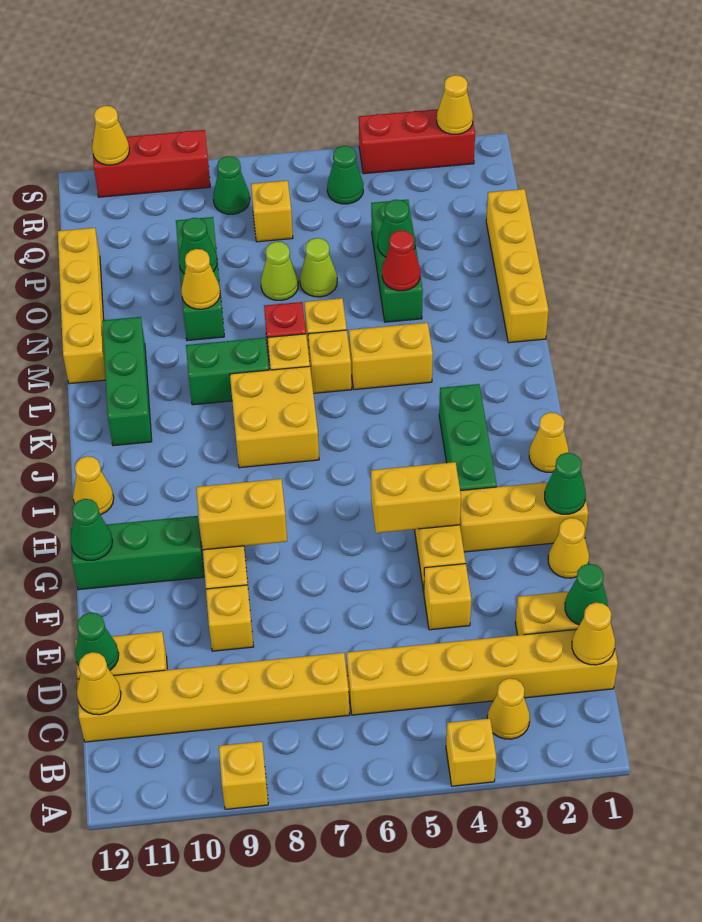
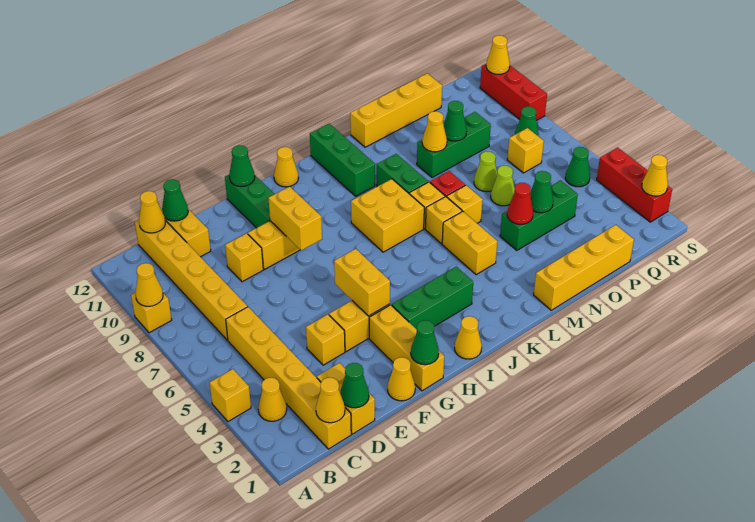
none -> yellow 1x1 cone [135,263,163,306]
green 1x3 brick [102,317,152,446] -> green 1x3 brick turned to [310,124,375,196]

